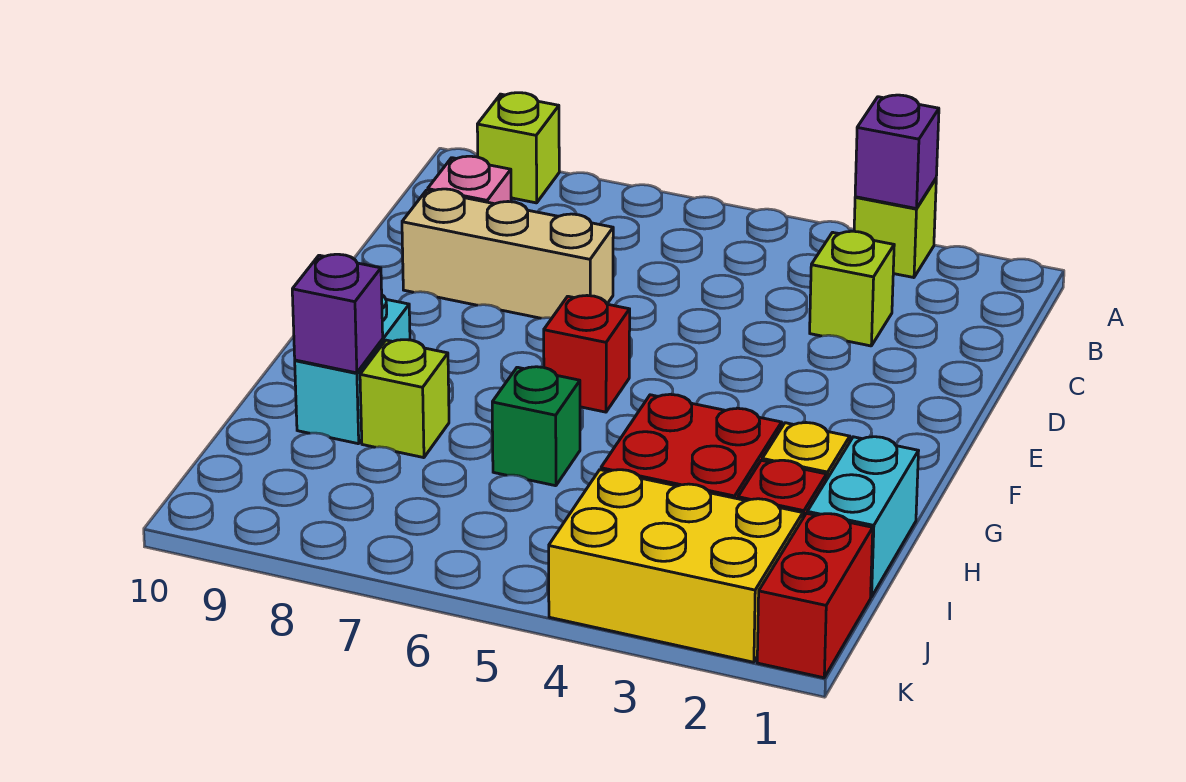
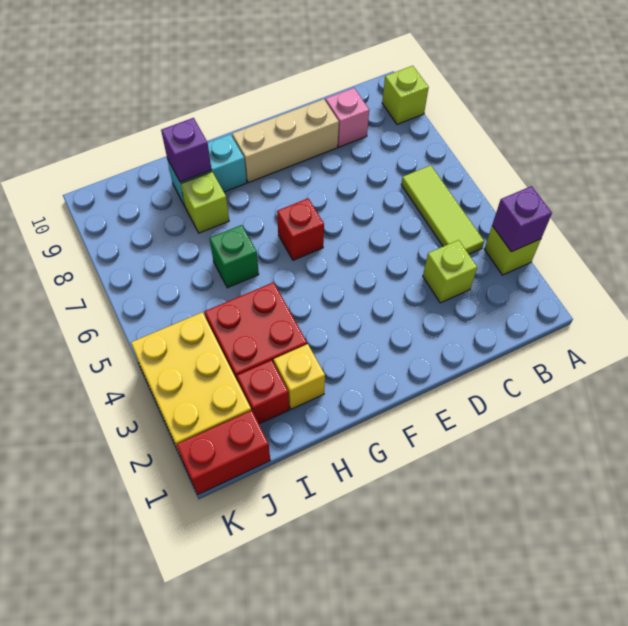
none -> lime 1x3 tile [401,165,484,254]
tan 1x3 brick [402,189,613,318] -> tan 1x3 brick turned to [232,99,339,183]
cyan 1x2 brick [807,437,918,597] -> none

